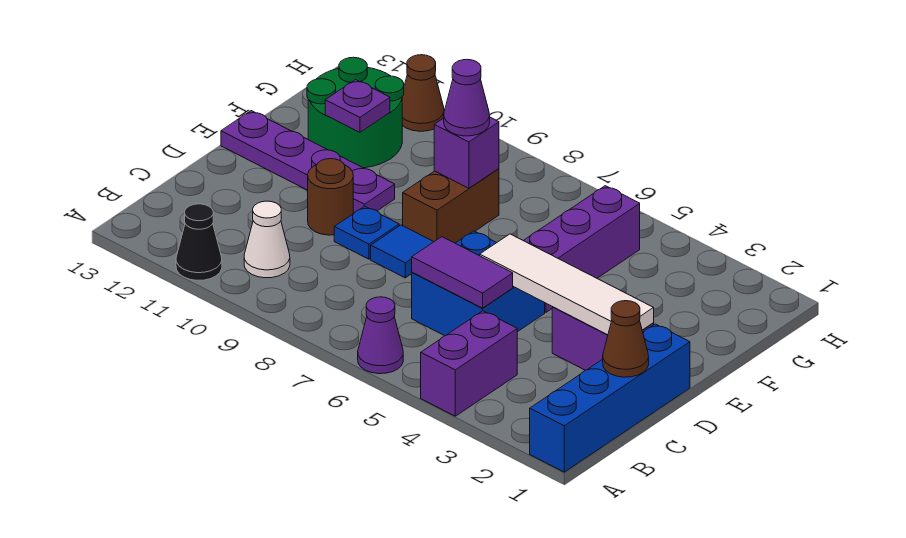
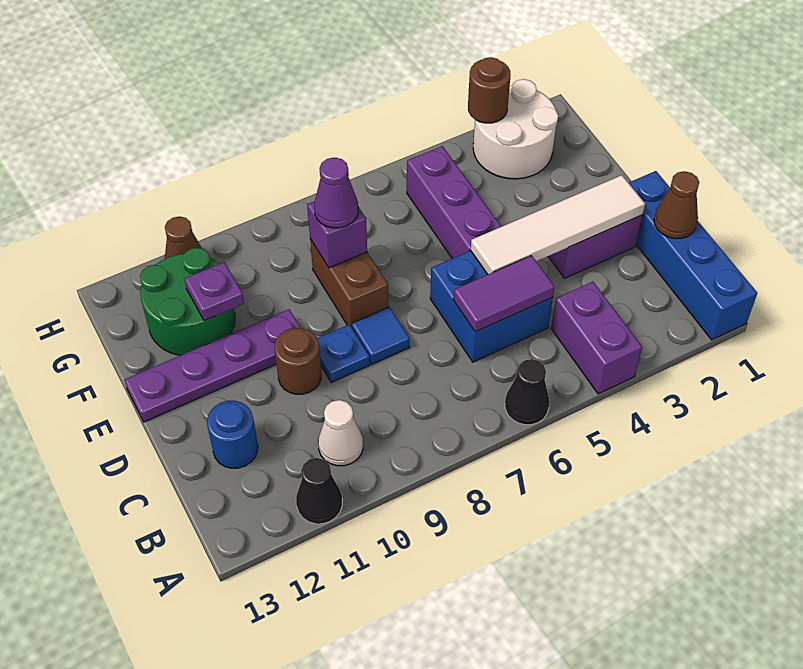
purple 1x1 cone [358,297,403,374] -> black 1x1 cone [505,359,549,425]
none -> blue 1x1 round brick [207,401,258,468]
none -> white 2x2 round brick [473,79,558,179]
none -> brown 1x1 round brick [468,57,511,123]

